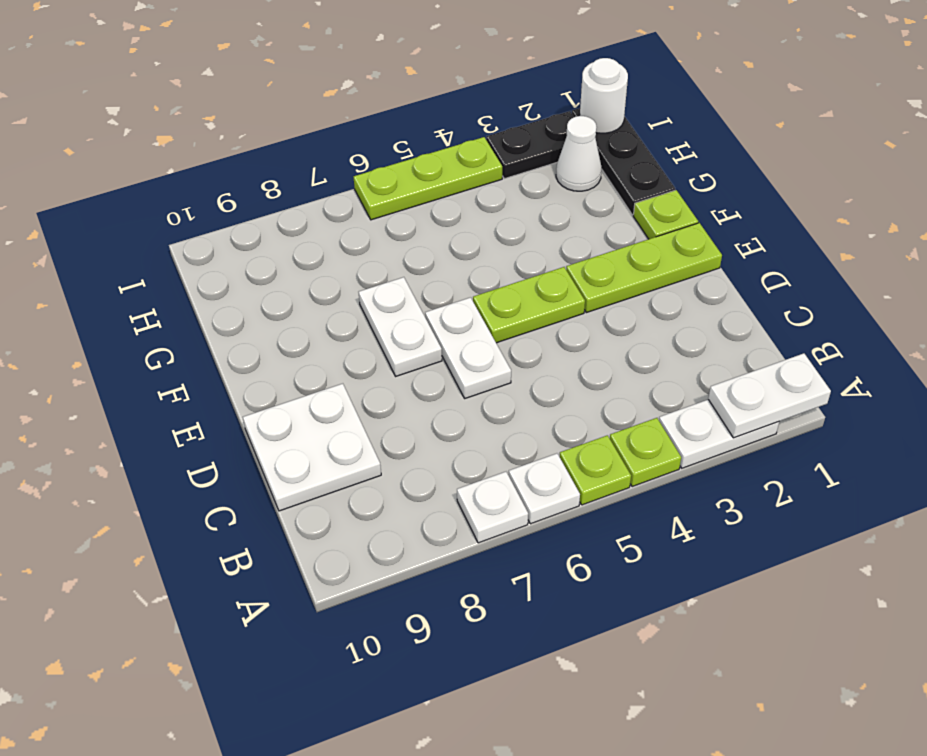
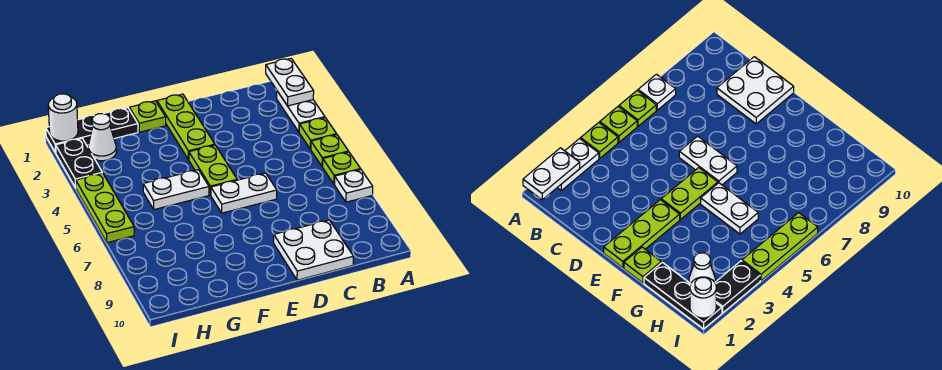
white 1x1 plate [509,453,580,524] -> lime 1x1 plate [323,152,361,184]
white 1x2 plate [359,277,442,376] -> white 1x2 plate moved to [143,170,209,210]

